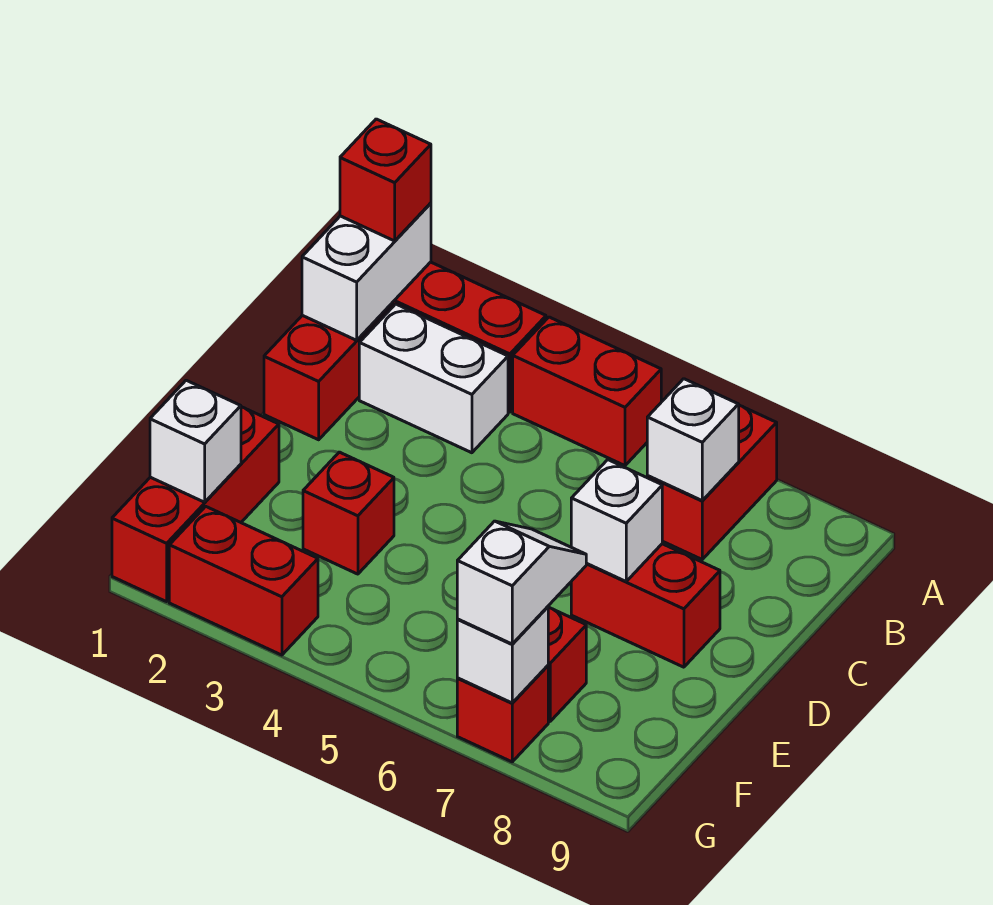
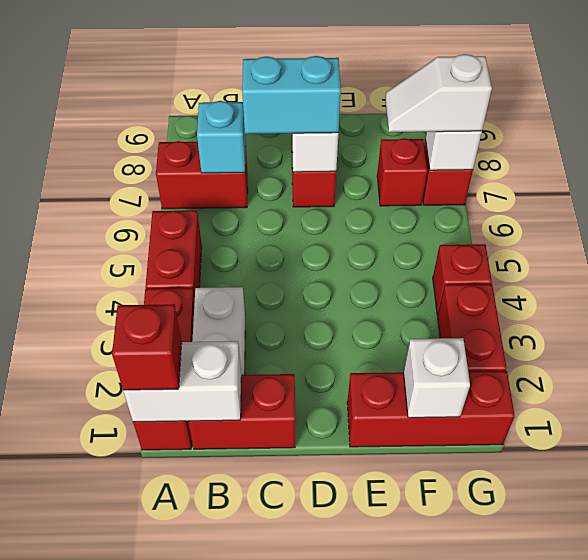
white 1x1 brick [647,379,739,500] -> cyan 1x1 brick [197,101,246,173]
none -> cyan 1x2 brick [242,56,341,134]
red 1x1 brick [303,452,394,574] -> red 1x1 brick moved to [433,244,492,315]

